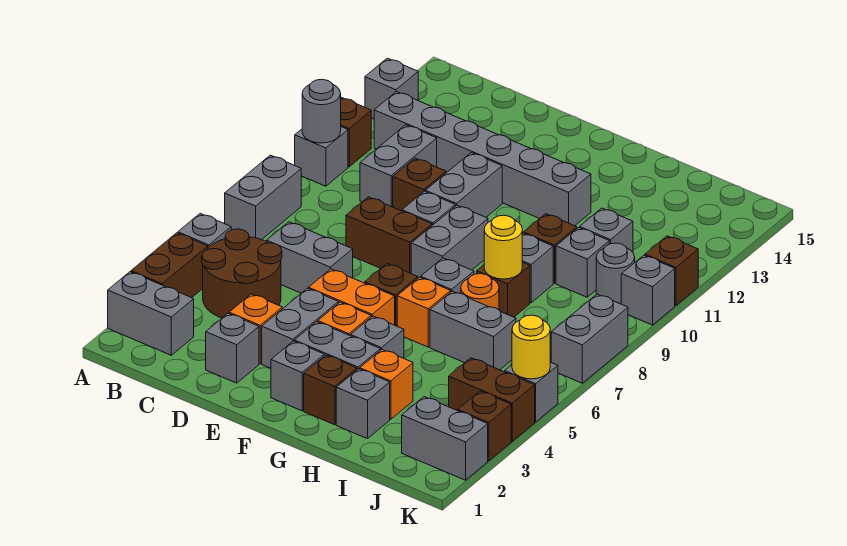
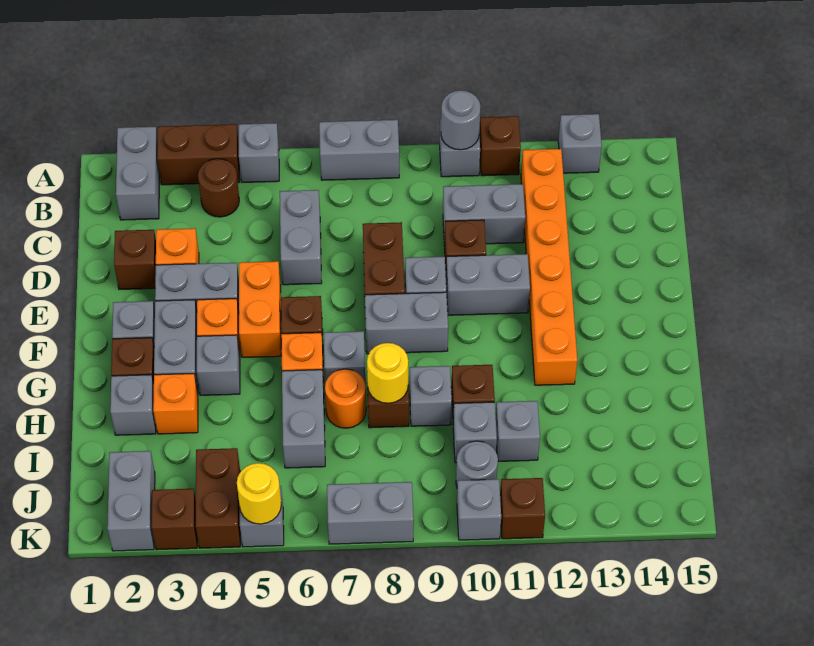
brown 2x2 round brick [202,229,282,318] -> brown 1x1 round brick [198,159,239,217]
grey 1x6 brick [374,92,591,226] -> orange 1x6 brick [521,149,577,385]
grey 1x1 brick [206,313,259,383] -> brown 1x1 brick [114,230,156,289]

